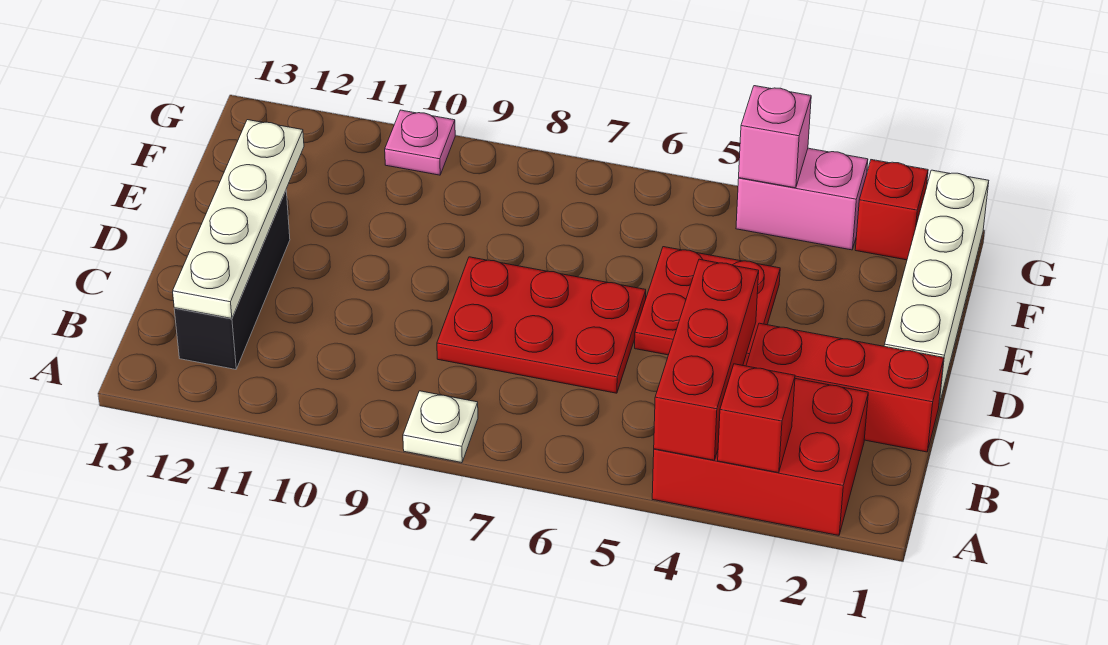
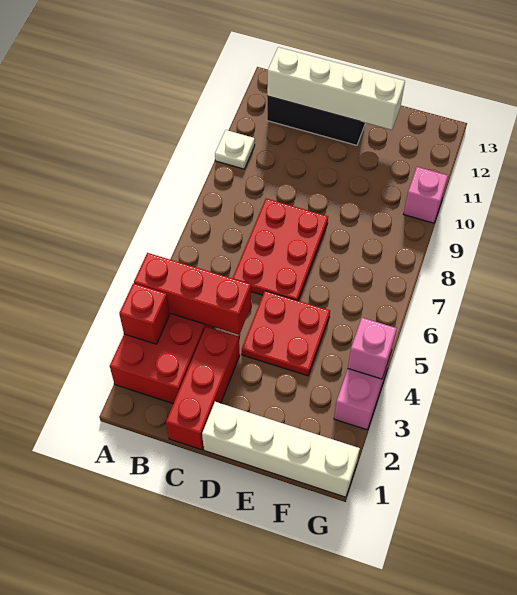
white 1x1 plate [403,391,478,463] -> white 1x1 plate moved to [215,130,255,169]
white 1x4 plate [173,120,304,319] -> white 1x4 brick [267,47,405,130]
red 1x1 brick [855,160,928,260] -> none
pink 1x1 plate [385,110,455,175] -> pink 1x1 brick [404,167,448,223]

